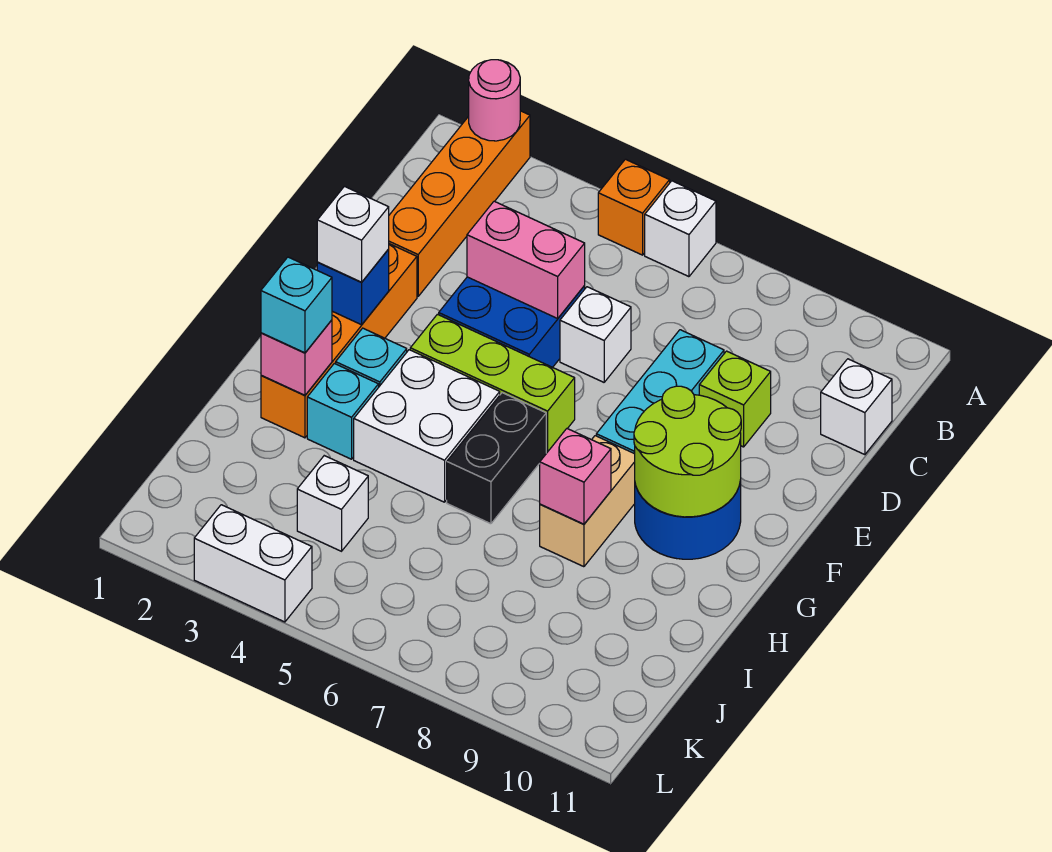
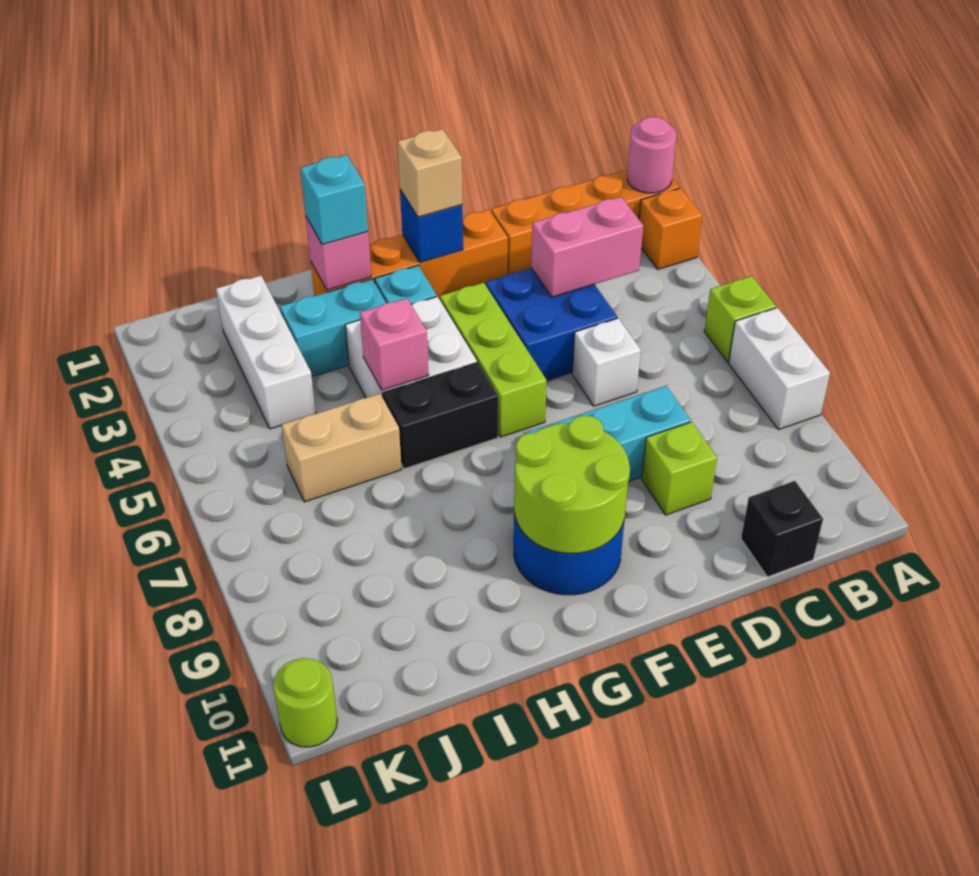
orange 1x1 brick [598,159,670,255] -> orange 1x1 brick moved to [639,188,702,269]
white 1x1 brick [645,181,716,277] -> lime 1x1 brick [704,276,776,362]
white 1x1 brick [821,359,892,455] -> black 1x1 brick [741,481,823,577]
pink 1x2 brick [467,201,585,318] -> pink 1x2 brick turned to [531,197,643,297]
white 1x1 brick [317,186,389,282] -> tan 1x1 brick [397,129,462,217]
tan 1x2 brick [540,436,635,567] -> tan 1x2 brick moved to [282,394,402,502]
cyan 1x1 brick [307,363,379,459] -> cyan 1x2 brick [280,279,386,376]
pink 1x1 brick [540,428,611,524] -> pink 1x1 brick moved to [360,298,429,390]
white 1x1 brick [297,456,368,551] -> white 1x3 brick [216,276,316,429]
white 1x2 brick [194,505,312,622] -> white 1x2 brick moved to [729,308,830,430]
none -> lime 1x1 round brick [273,658,337,747]

